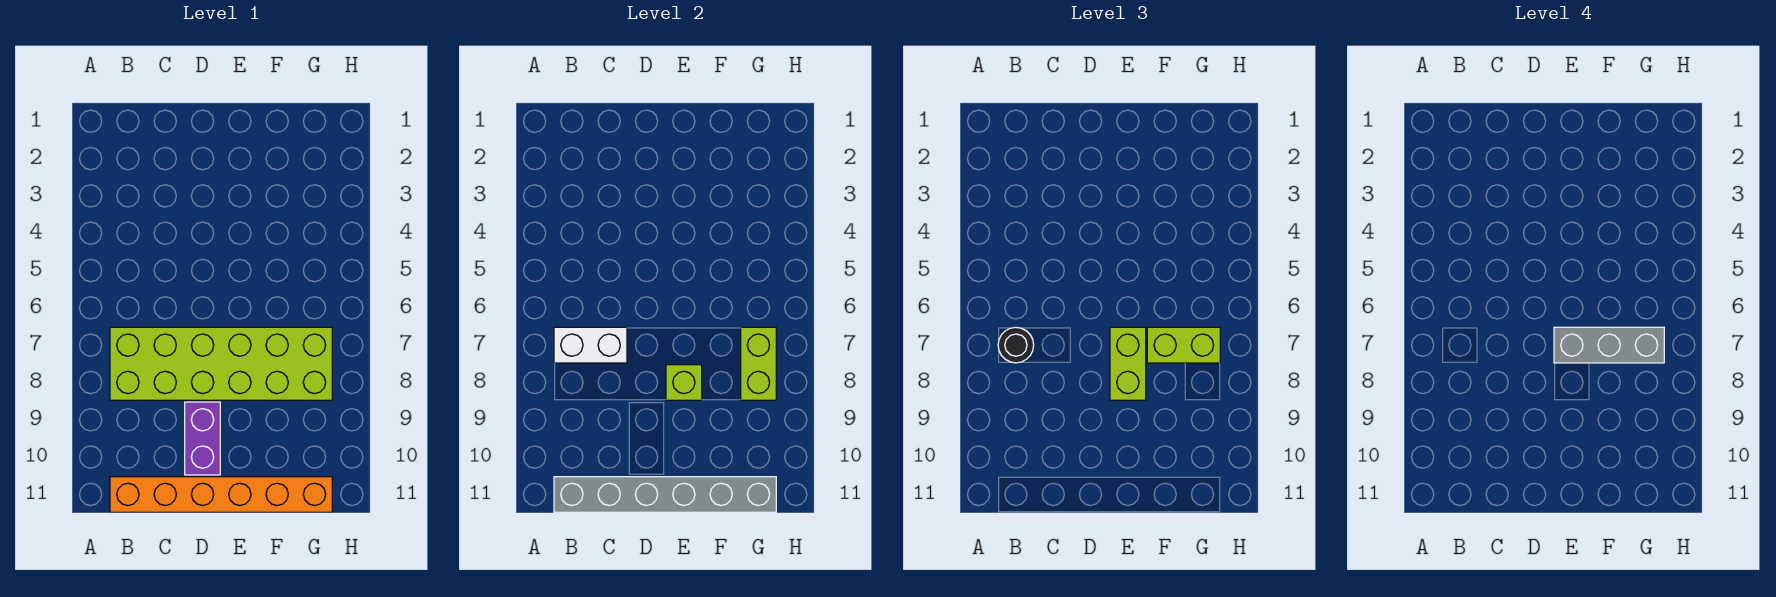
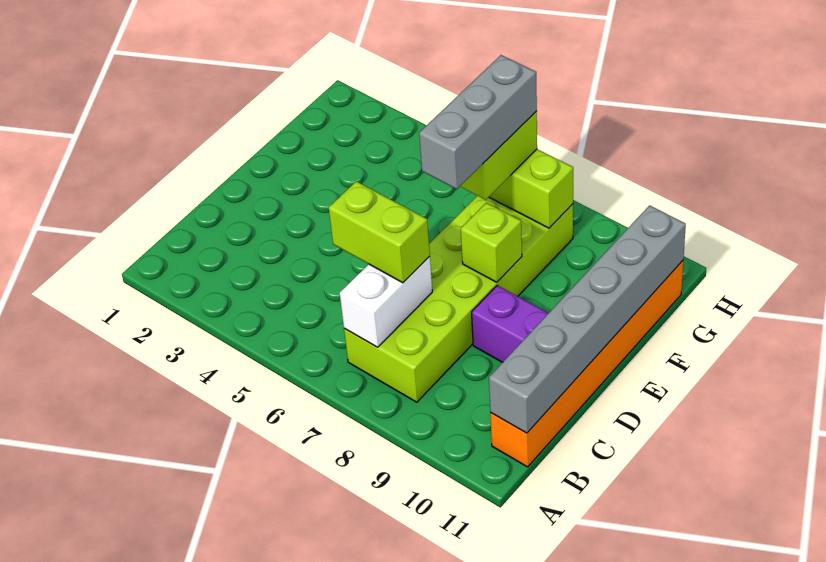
black 1x1 round brick [998,327,1034,363] -> none
lime 1x2 brick [1110,327,1146,400] -> lime 1x2 brick moved to [329,181,430,283]

